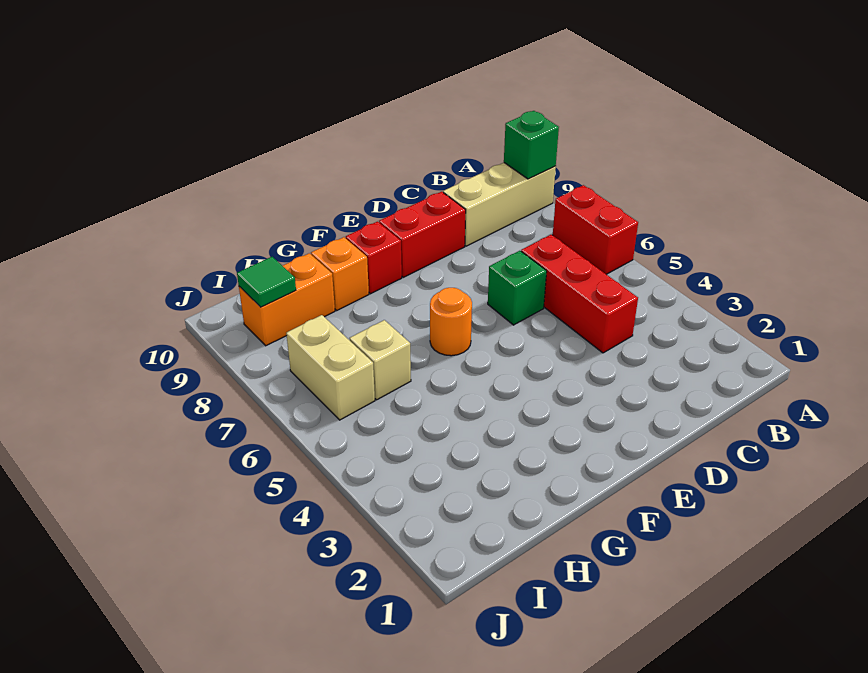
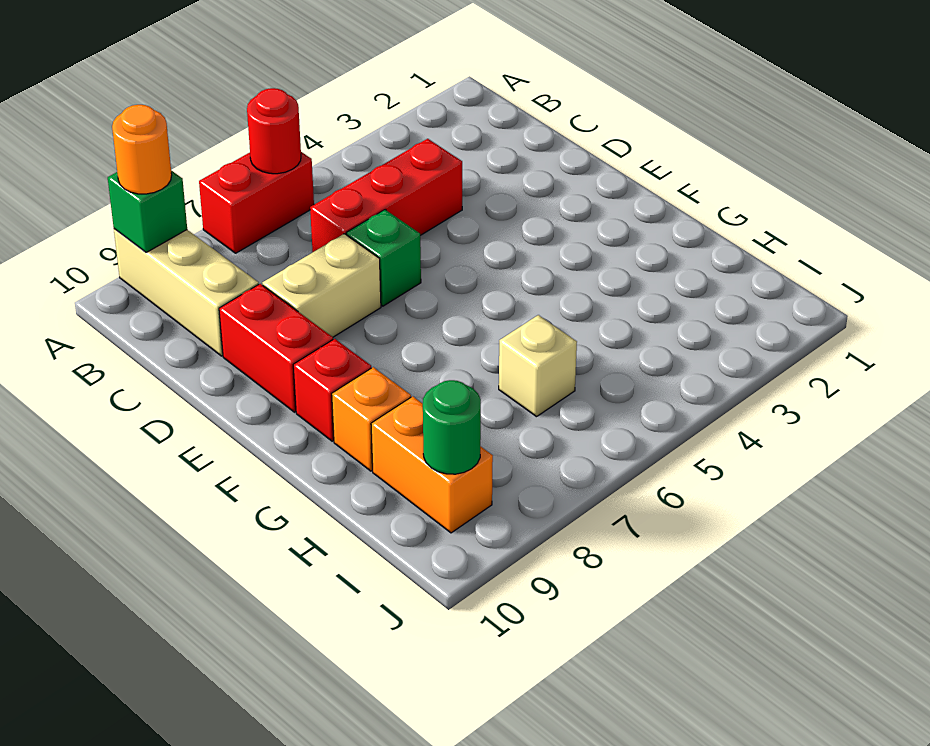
none -> red 1x1 round brick [247,88,301,174]
orange 1x1 round brick [430,288,472,356] -> orange 1x1 round brick moved to [112,105,172,194]
tan 1x2 brick [286,315,375,420] -> tan 1x2 brick moved to [262,234,381,337]
green 1x1 tile [237,257,296,307] -> green 1x1 round brick [423,380,481,474]

